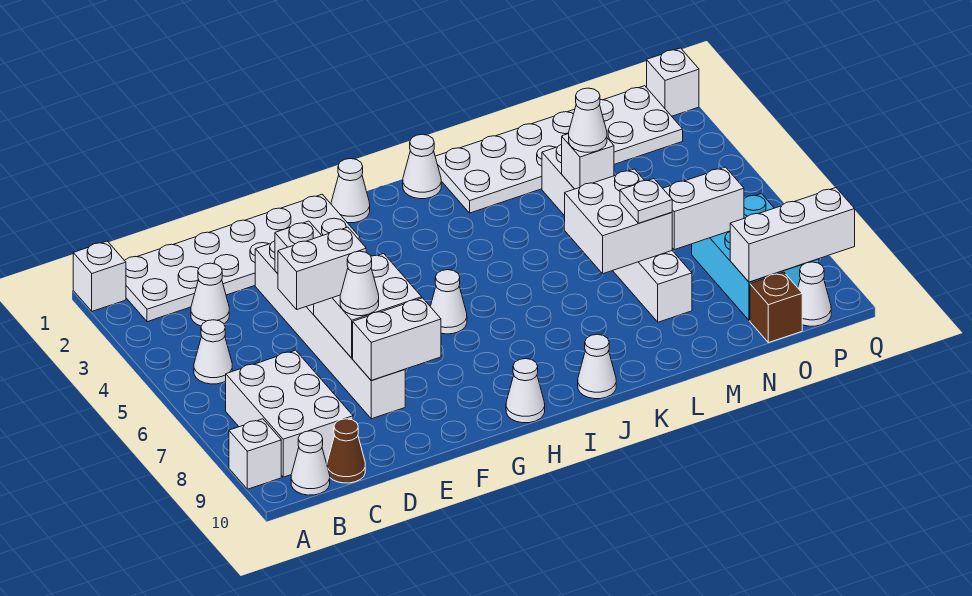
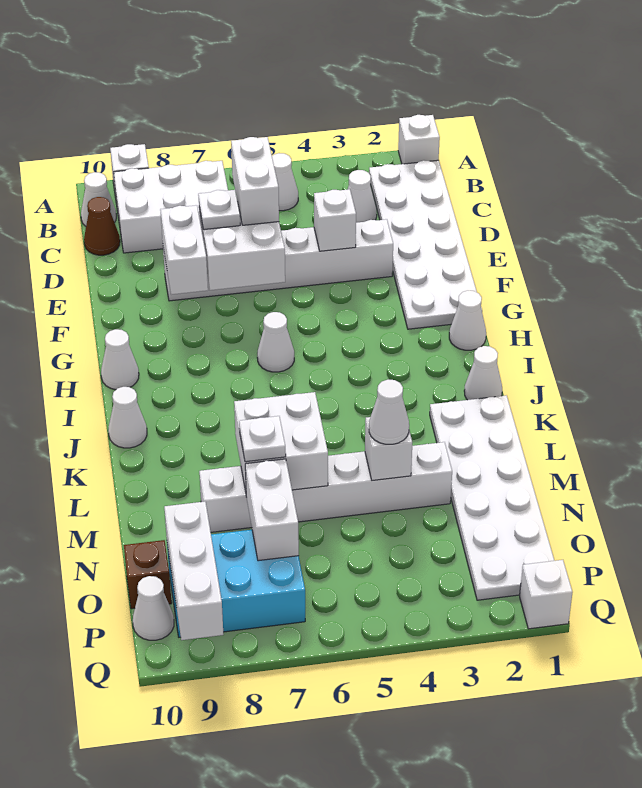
white 1x1 cone [340,251,379,316] -> white 1x1 plate [198,190,240,230]

